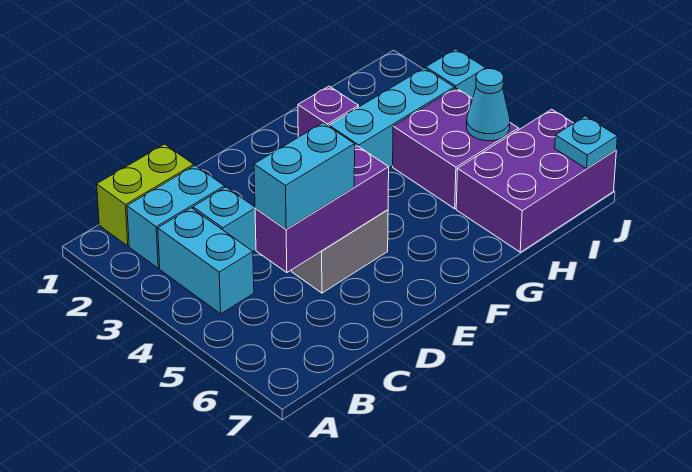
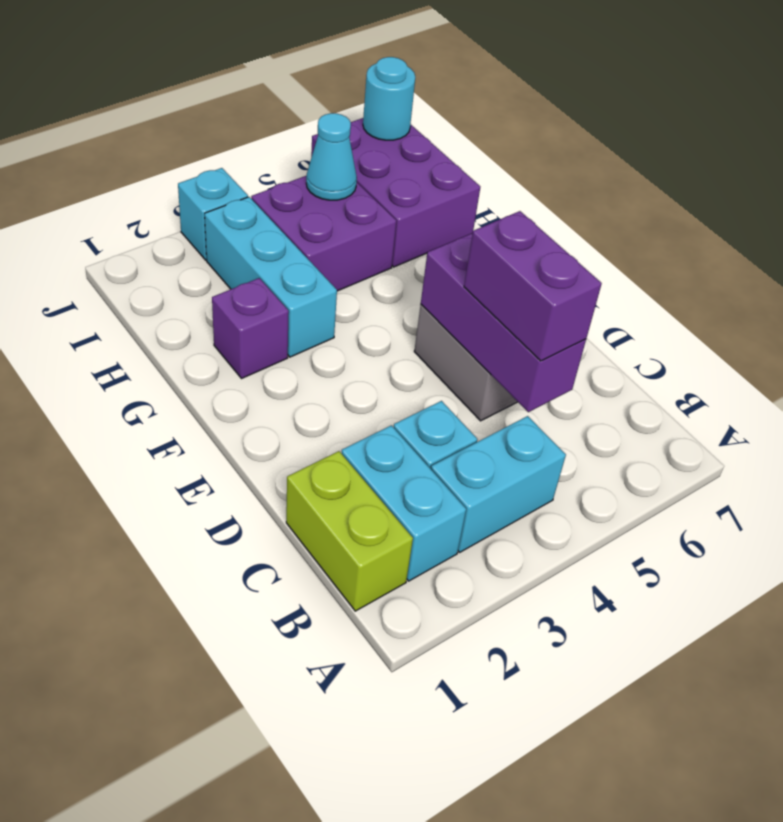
cyan 1x2 brick [254,123,355,229] -> purple 1x2 brick [464,211,602,361]
cyan 1x1 plate [555,116,617,169] -> cyan 1x1 round brick [363,57,415,140]

